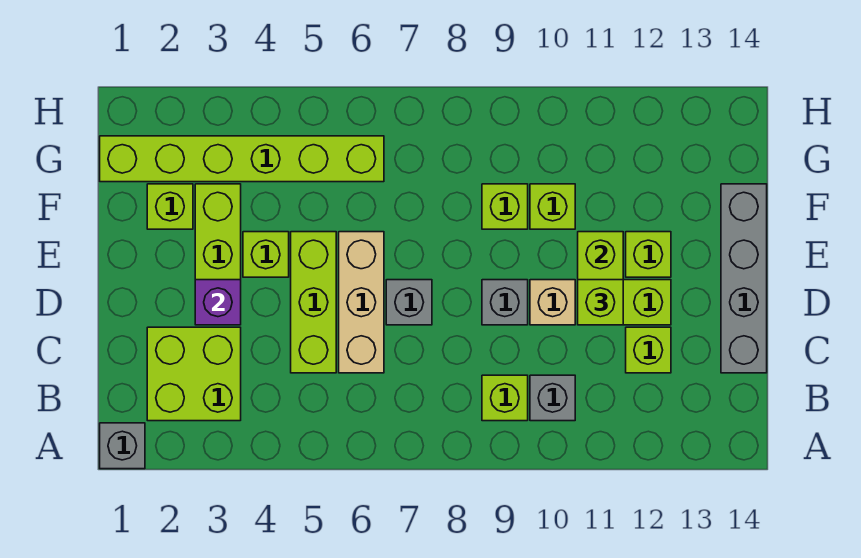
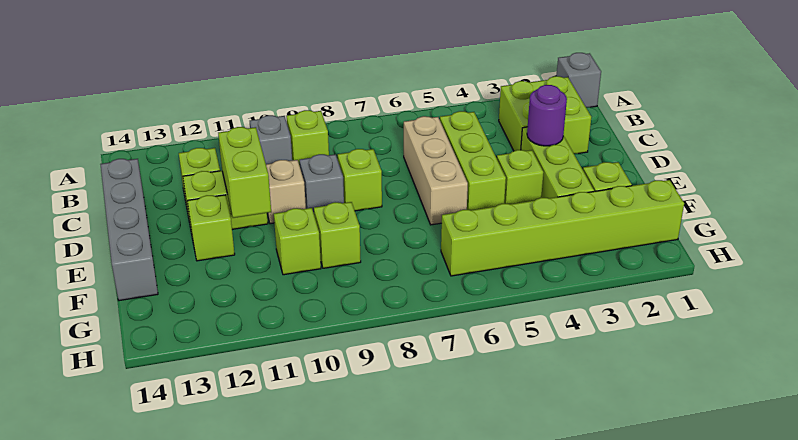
purple 1x1 brick [195,280,241,325] -> purple 1x1 round brick [527,85,567,146]
grey 1x1 brick [386,280,432,325] -> none
lime 1x1 brick [578,280,623,325] -> lime 1x1 brick moved to [338,149,382,211]

